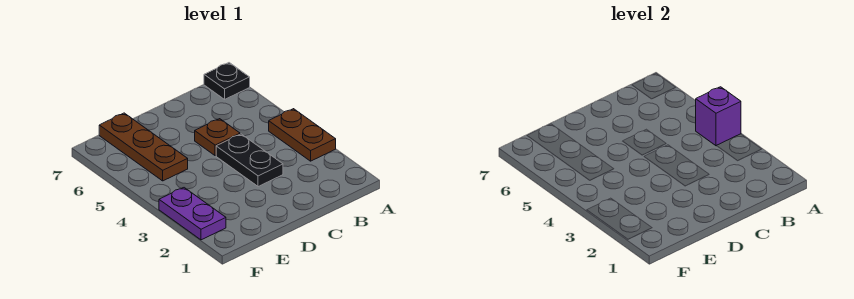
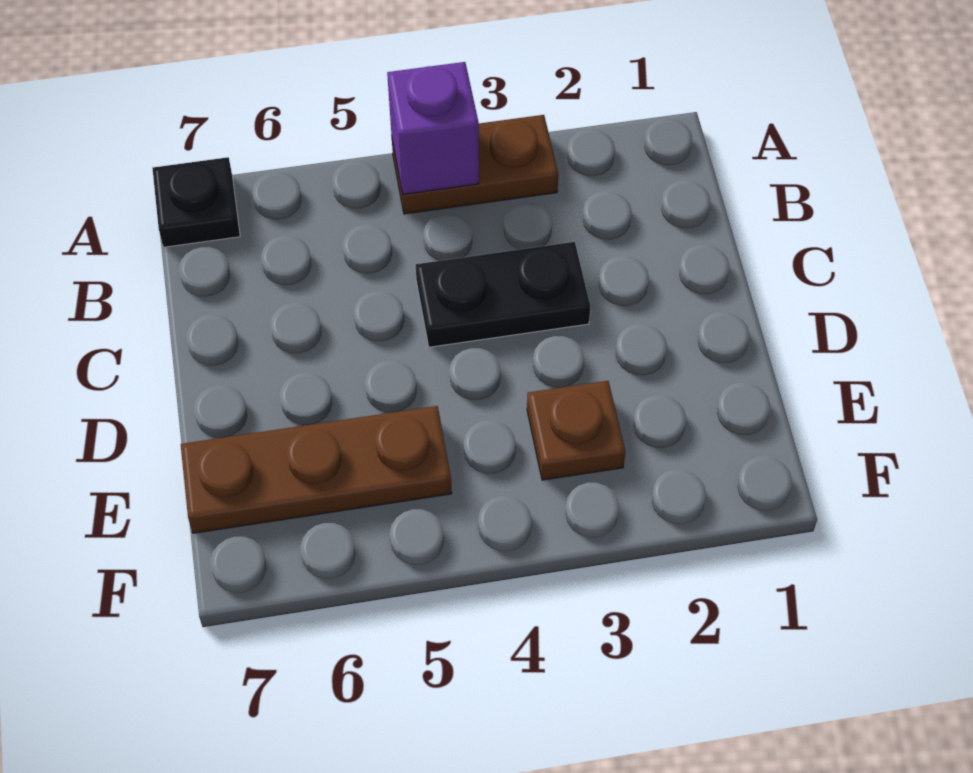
brown 1x1 plate [195,119,240,156] -> brown 1x1 plate moved to [527,381,626,480]
purple 1x2 plate [159,188,226,240] -> none

